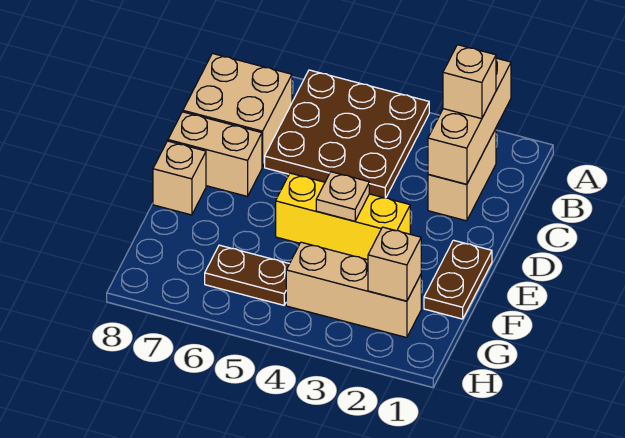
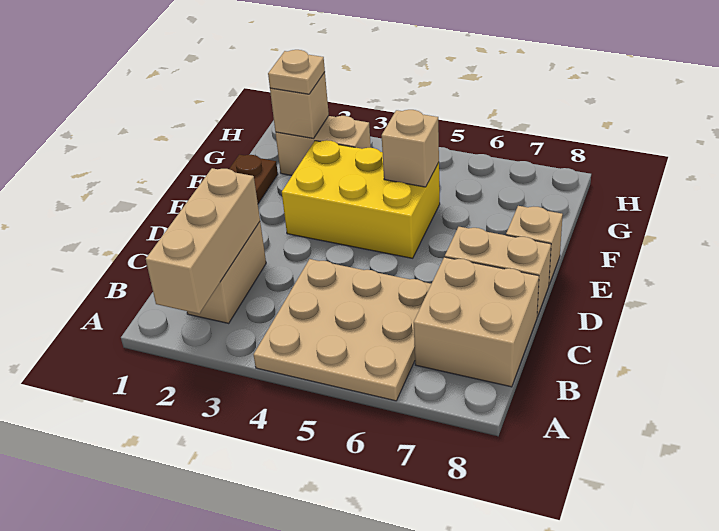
brown 3x3 plate [265,70,429,198] -> tan 3x3 plate [254,259,431,401]
tan 1x1 brick [443,45,496,119] -> tan 1x1 brick moved to [382,110,439,187]
yellow 1x3 brick [276,173,410,260] -> yellow 2x3 brick [282,140,440,258]
tan 1x1 plate [316,172,369,221] -> tan 1x1 plate moved to [268,50,325,94]
tan 1x3 brick [286,242,421,338] -> tan 1x2 brick [276,116,371,176]
brown 1x2 plate [205,245,289,305] -> none

